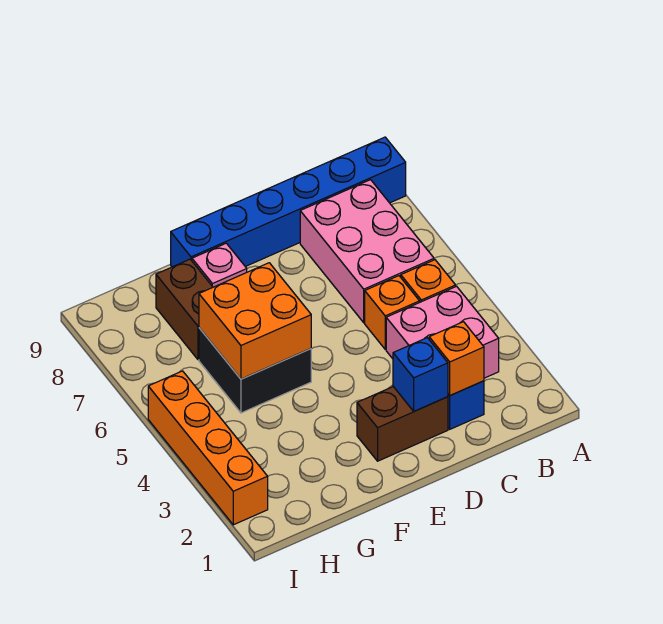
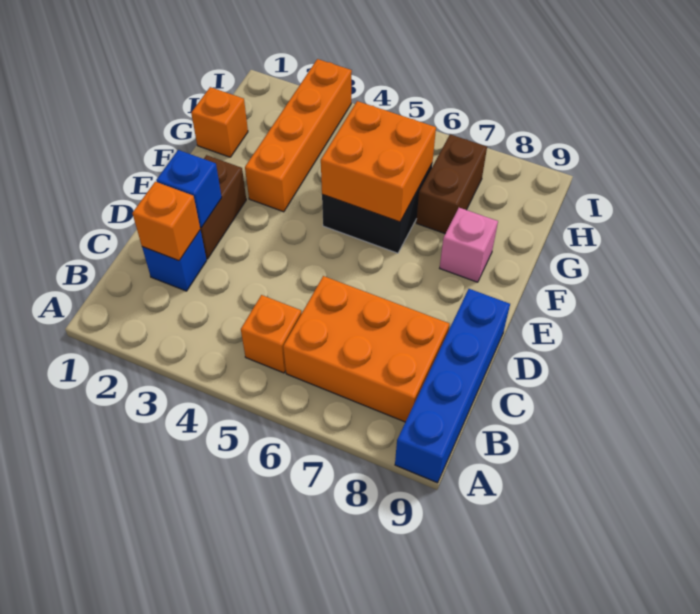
blue 1x6 brick [171,137,406,267] -> blue 1x4 brick [395,289,510,483]
pink 2x2 brick [386,286,499,378] -> none
pink 2x3 brick [300,180,434,323] -> orange 2x3 brick [283,276,449,422]
orange 1x1 brick [365,276,420,349] -> orange 1x1 brick moved to [191,87,248,157]
brown 1x2 brick [156,259,213,360] -> brown 1x2 brick turned to [416,134,487,234]
orange 1x4 brick [148,371,268,525] -> orange 1x4 brick turned to [245,59,352,212]

